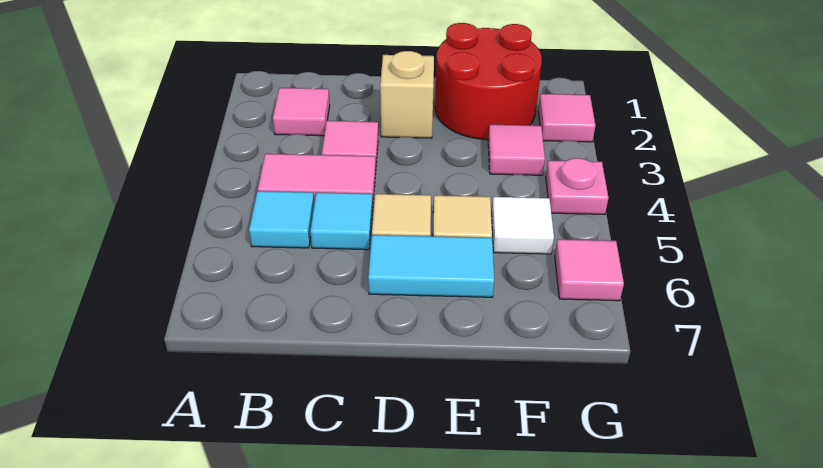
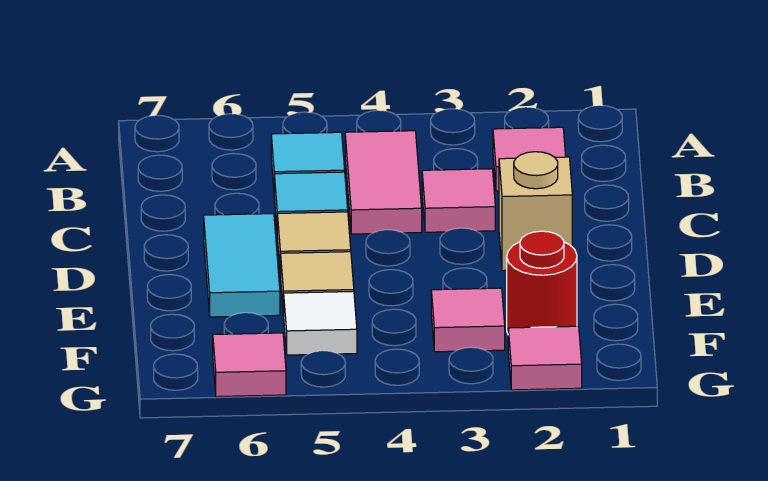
red 2x2 round brick [435,23,542,139] -> red 1x1 round brick [507,231,577,333]
pink 1x1 plate [546,158,608,214] -> none

